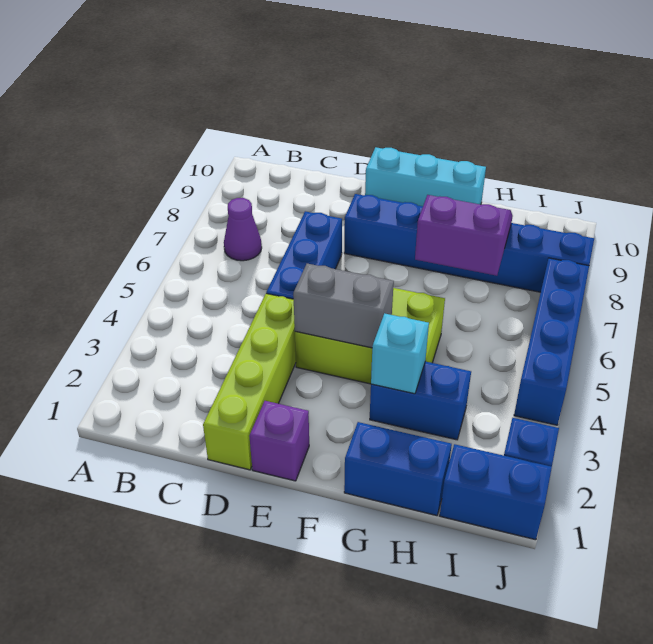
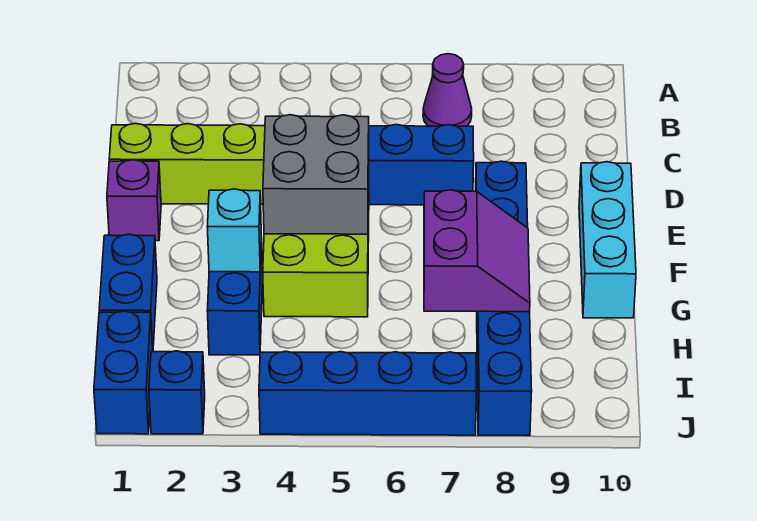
grey 1x2 brick [293,264,394,348] -> grey 2x2 brick [263,115,369,234]

